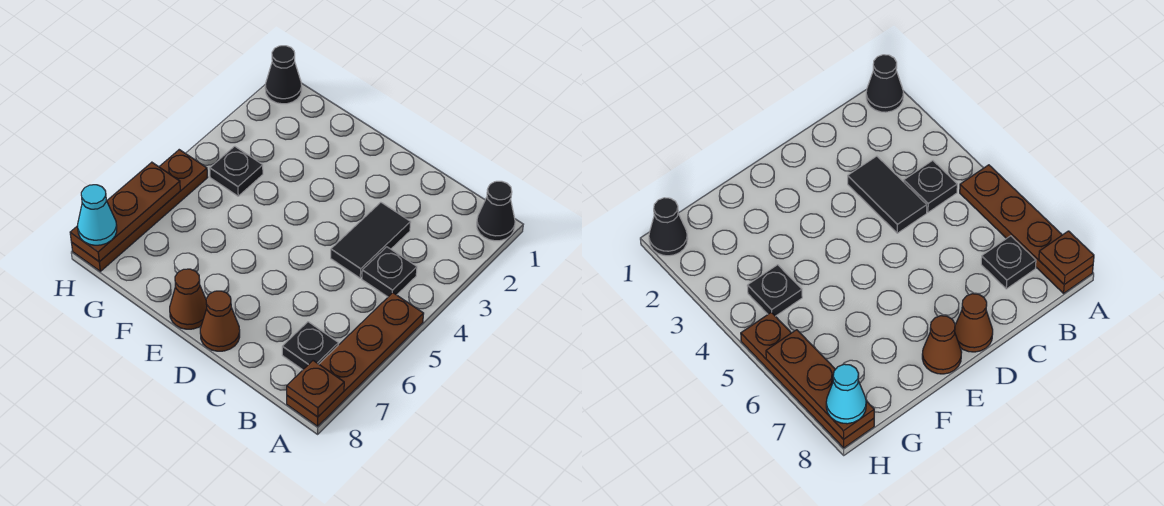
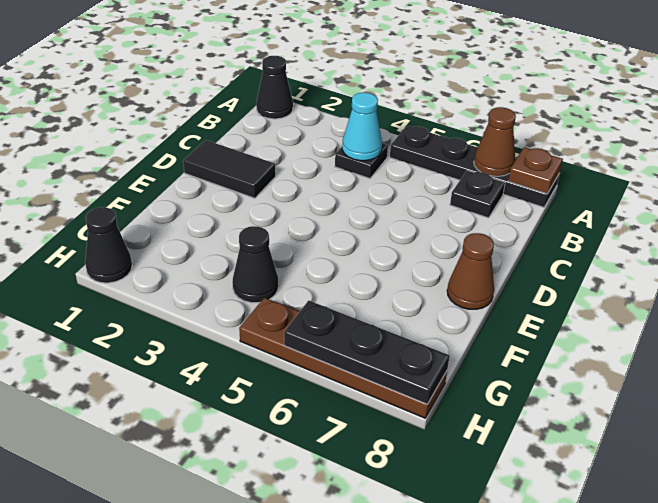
brown 1x4 plate [287,293,424,426] -> black 1x4 plate [390,126,560,207]
black 1x2 tile [331,202,411,278] -> black 1x2 tile moved to [183,140,276,198]
brown 1x1 cone [200,291,240,351] -> brown 1x1 cone moved to [474,107,516,176]
black 1x1 plate [210,146,263,196] -> black 1x1 cone [232,226,278,303]
brown 1x3 plate [70,162,180,262] -> black 1x3 plate [284,300,450,404]
cyan 1x1 cone [78,185,117,245] -> cyan 1x1 cone moved to [342,93,382,161]

